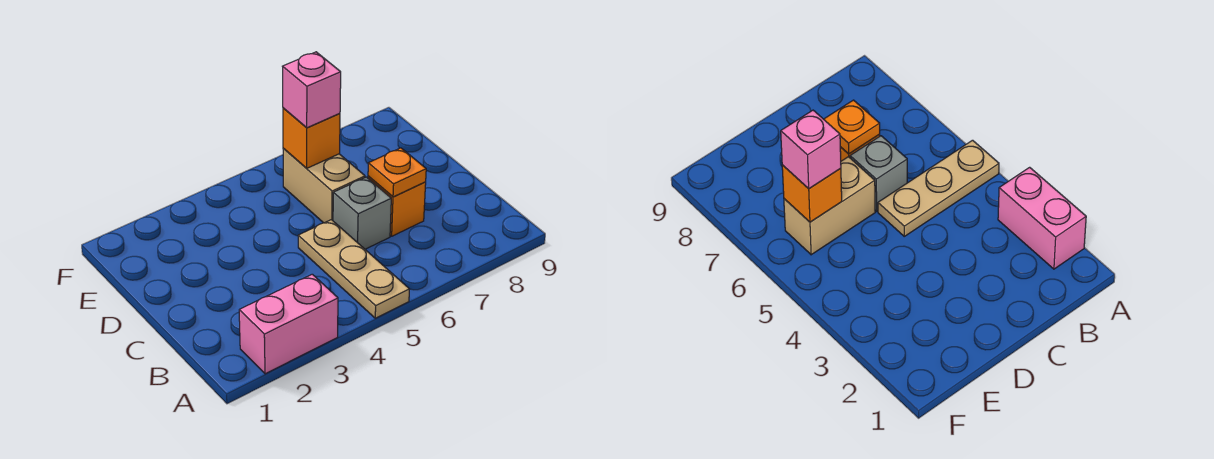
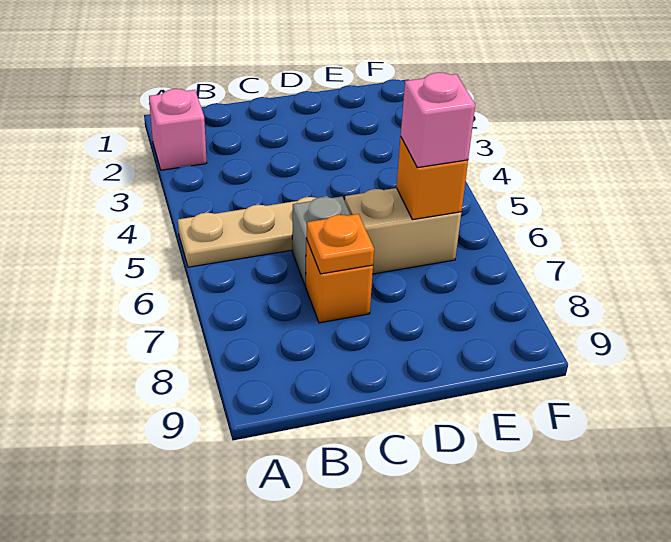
pink 1x2 brick [239,274,338,374] -> pink 1x1 brick [149,89,207,170]

